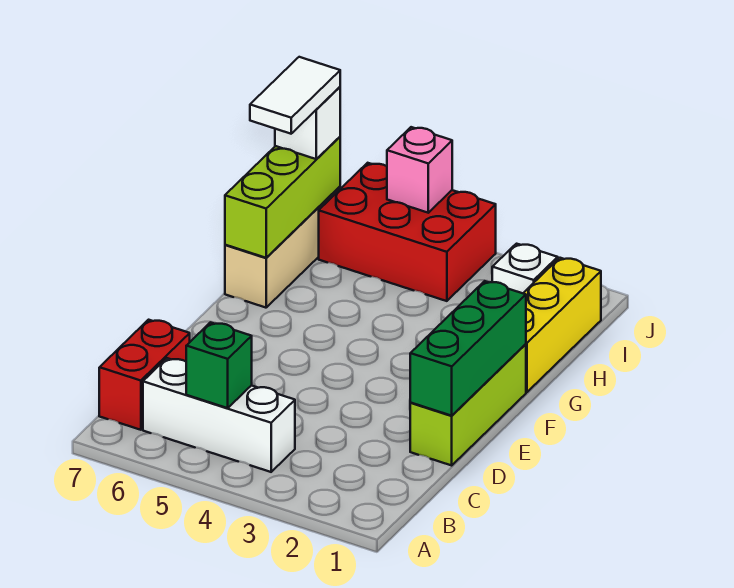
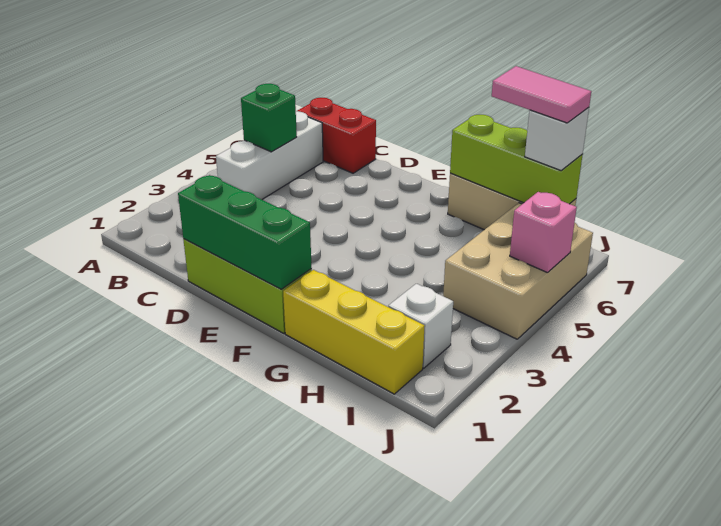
white 1x2 tile [250,57,340,134] -> pink 1x2 tile [492,66,591,123]
red 2x3 brick [319,163,496,301] -> tan 2x3 brick [443,203,593,339]

